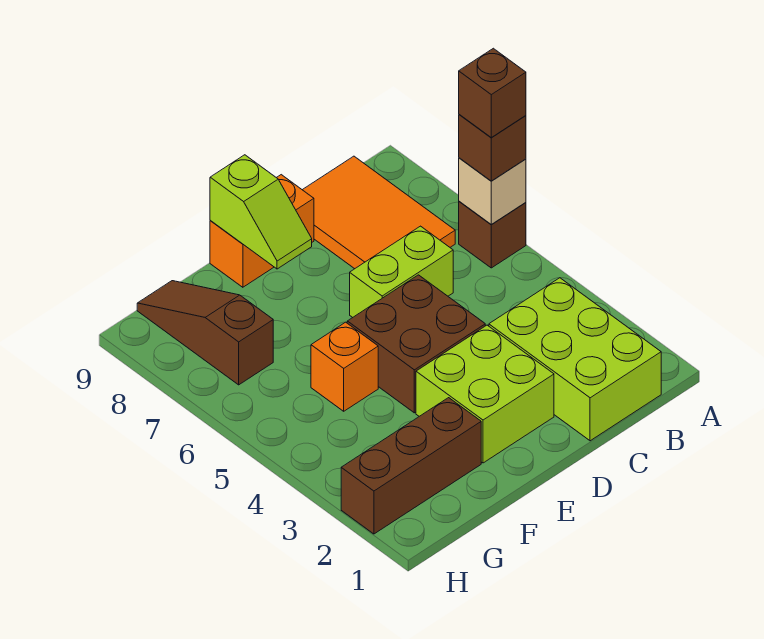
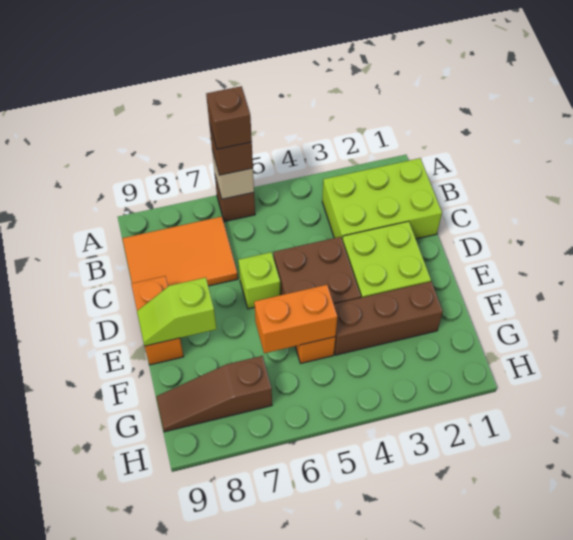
lime 1x2 brick [350,226,453,318] -> lime 1x1 brick [238,252,280,309]
lime 1x2 slope [210,155,312,269] -> lime 1x2 slope turned to [137,278,217,346]
brown 1x3 brick [341,398,481,534] -> brown 1x3 brick turned to [334,281,443,355]
none -> orange 1x2 brick [254,285,337,353]

